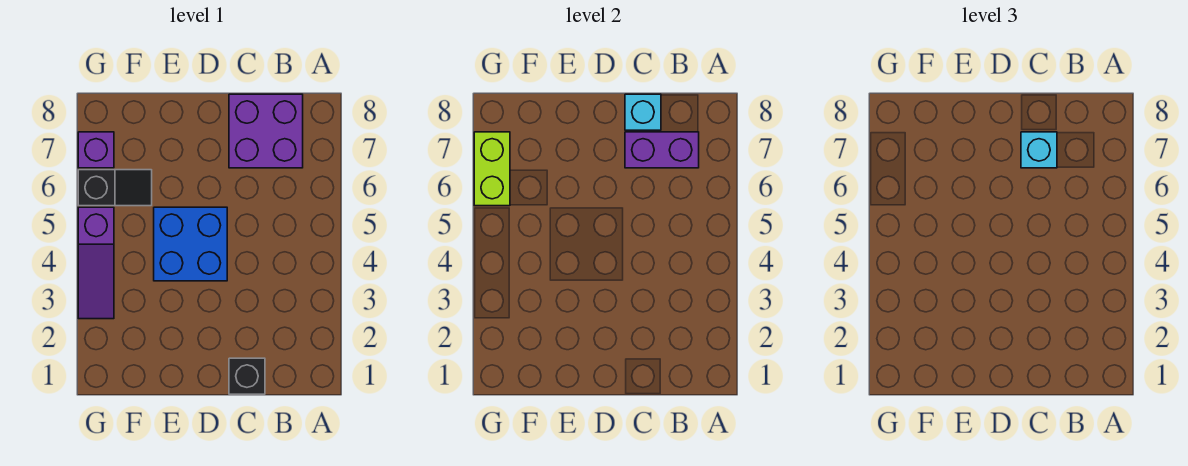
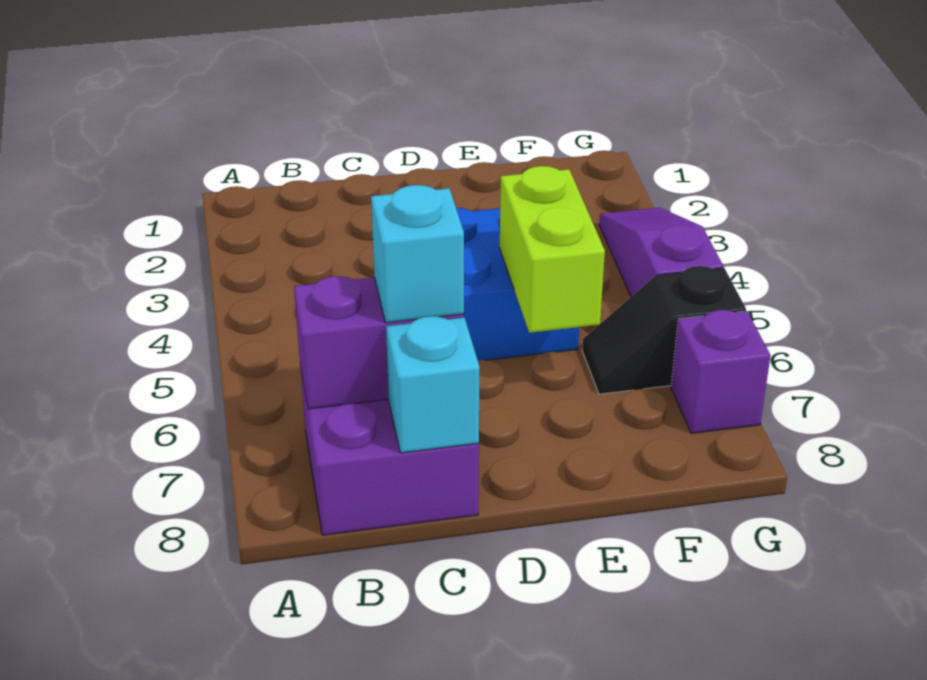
black 1x1 brick [229,358,265,394] -> none
lime 1x2 brick [474,132,510,206] -> lime 1x2 brick moved to [500,166,605,333]

